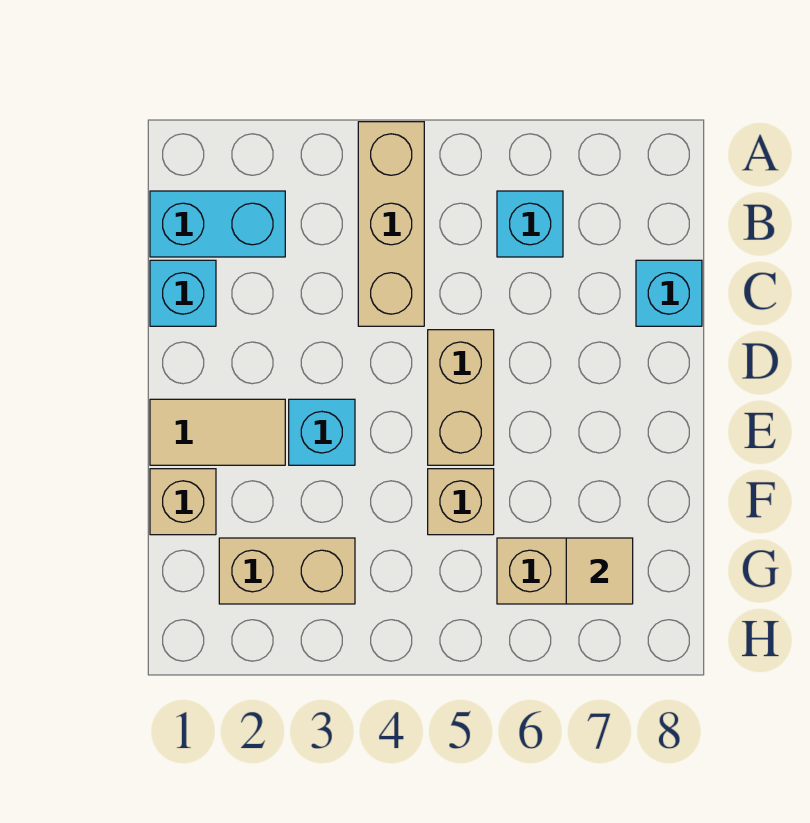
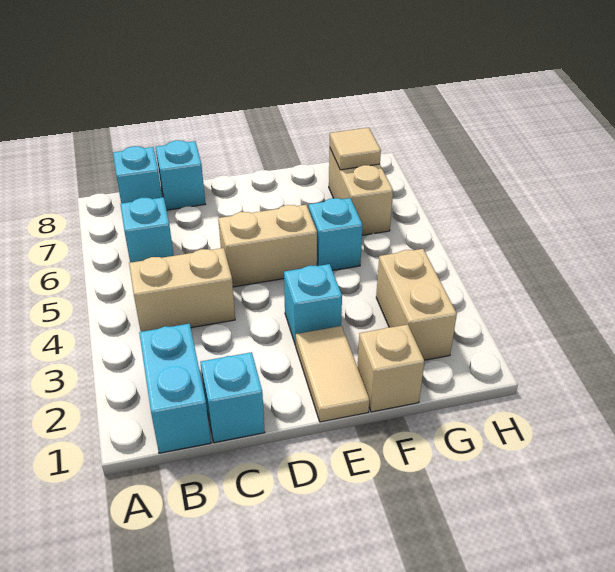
tan 1x3 brick [358,122,424,326] -> tan 1x2 brick [129,248,235,332]
none -> cyan 1x1 brick [113,146,162,203]
tan 1x1 brick [428,469,494,535] -> cyan 1x1 brick [309,198,363,271]

